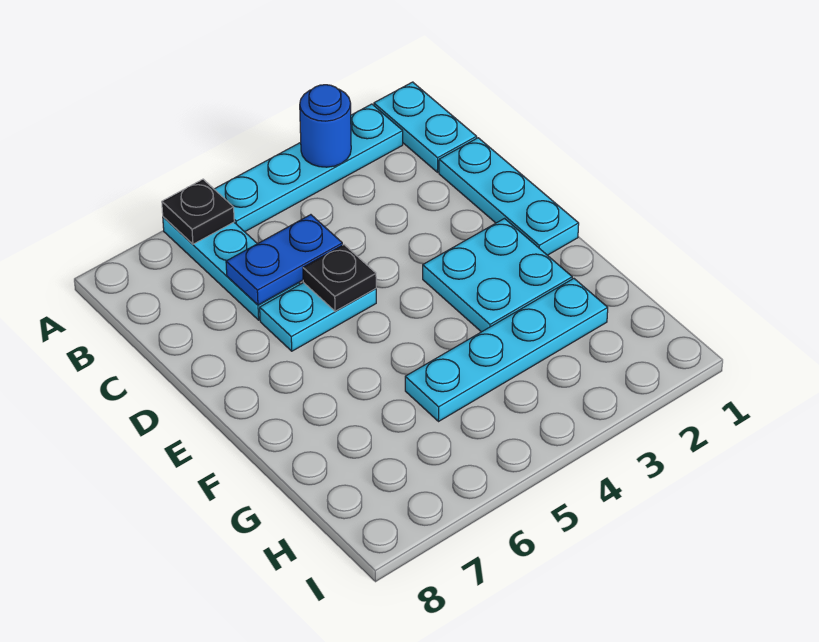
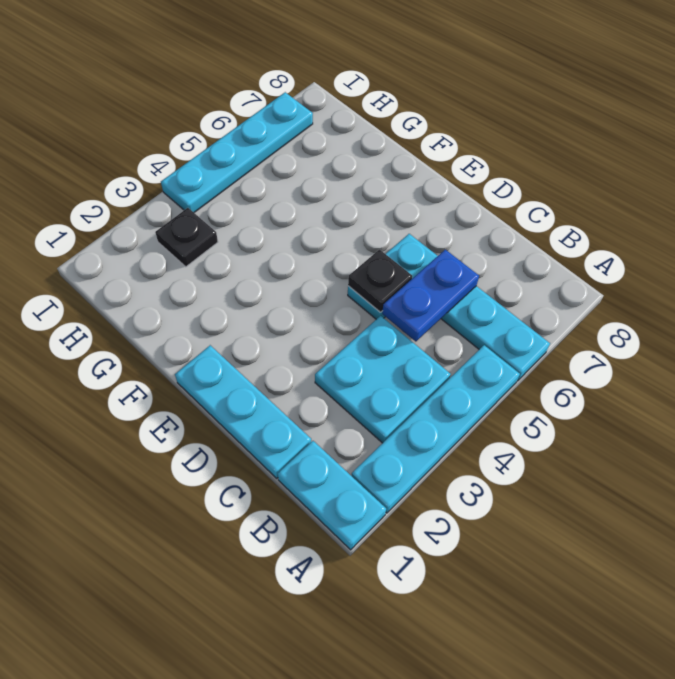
blue 1x1 round brick [300,85,351,167] -> none
black 1x1 plate [162,179,234,244] -> black 1x1 plate moved to [155,208,218,267]
cyan 2x2 plate [423,219,572,332] -> cyan 2x2 plate moved to [315,316,451,443]
cyan 1x4 plate [405,279,608,422] -> cyan 1x4 plate moved to [161,92,313,212]

